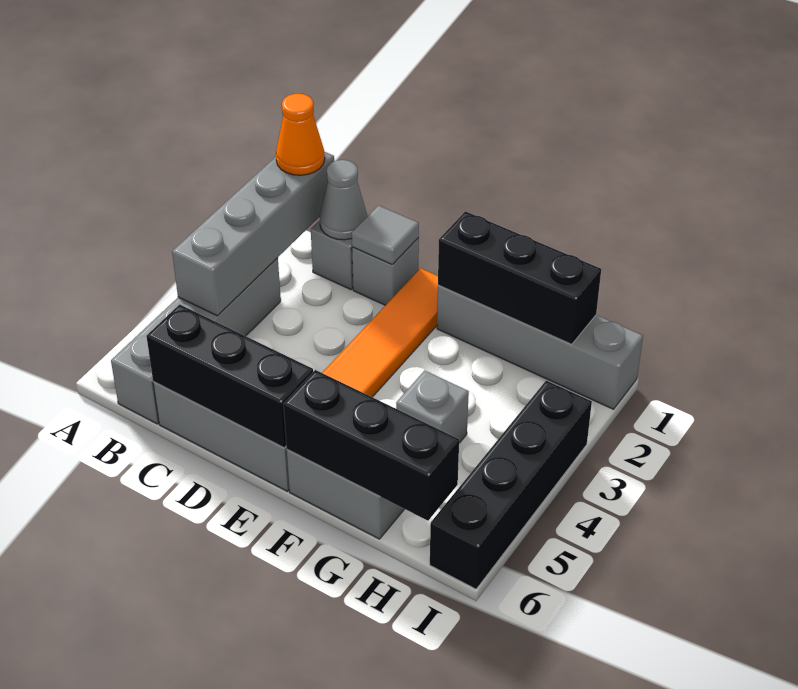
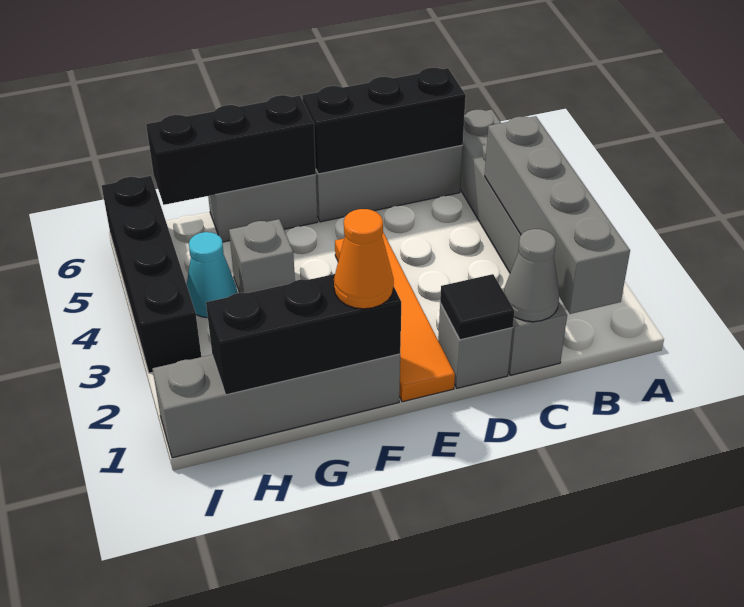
orange 1x1 cone [276,94,325,175] -> orange 1x1 cone moved to [334,209,394,309]
grey 1x1 tile [352,205,419,265] -> black 1x1 tile [440,274,514,340]
none -> cyan 1x1 cone [187,232,237,318]

